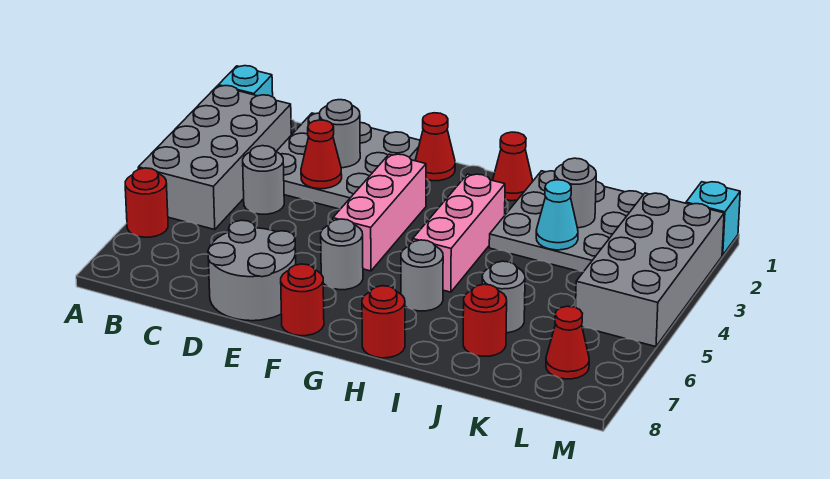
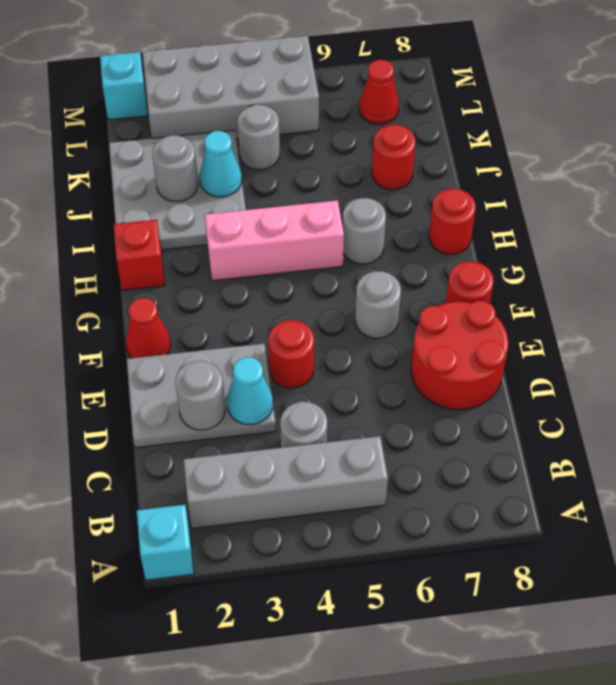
grey 2x4 brick [138,86,291,230] -> grey 1x4 brick [183,436,388,529]
red 1x1 round brick [125,168,168,237] -> red 1x1 round brick moved to [269,320,314,388]
grey 3x3 plate [276,113,420,209] -> grey 2x3 plate [127,344,276,448]
red 1x1 cone [301,120,342,189] -> cyan 1x1 cone [227,357,273,425]
grey 2x2 round brick [208,220,296,321] -> red 2x2 round brick [411,301,508,410]
pink 1x3 brick [333,154,426,271] -> none
red 1x1 cone [493,132,533,201] -> red 1x1 brick [114,220,165,290]
grey 1x1 round brick [482,261,525,333] -> grey 1x1 round brick moved to [238,105,280,170]

